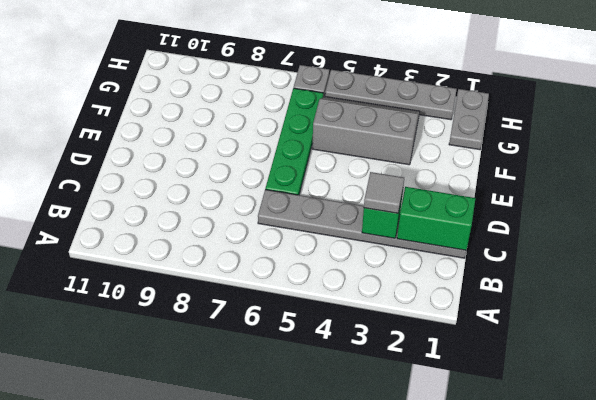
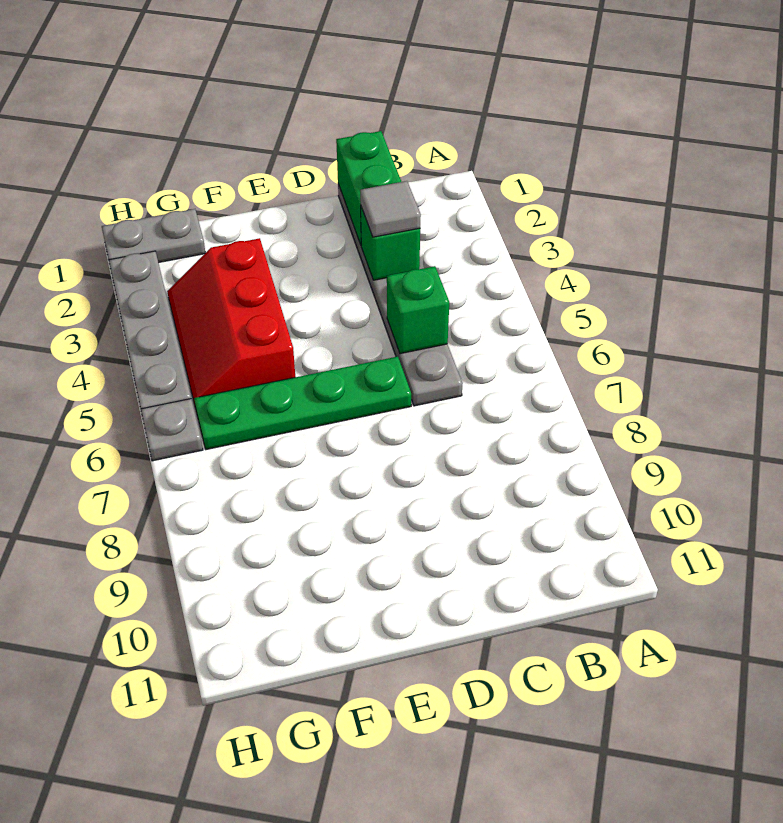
none -> green 1x1 brick [387,266,449,354]
grey 2x3 slope [313,97,419,165] -> red 2x3 slope [167,238,295,409]

